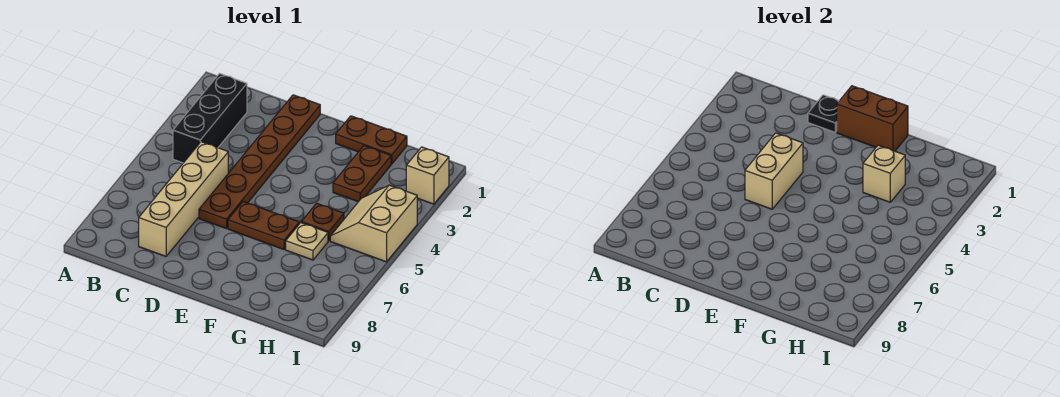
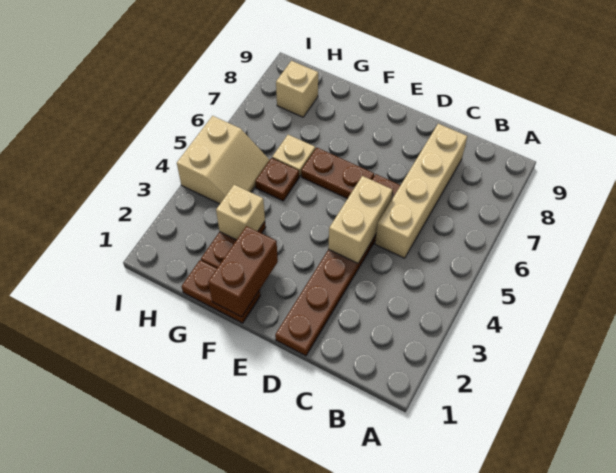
black 1x3 brick [173,74,247,163] -> none
black 1x1 plate [808,95,839,132] -> none
brown 1x2 brick [837,86,908,151] -> brown 1x2 brick turned to [208,226,278,317]
tan 1x1 brick [406,147,449,204] -> tan 1x1 brick moved to [276,61,318,117]

